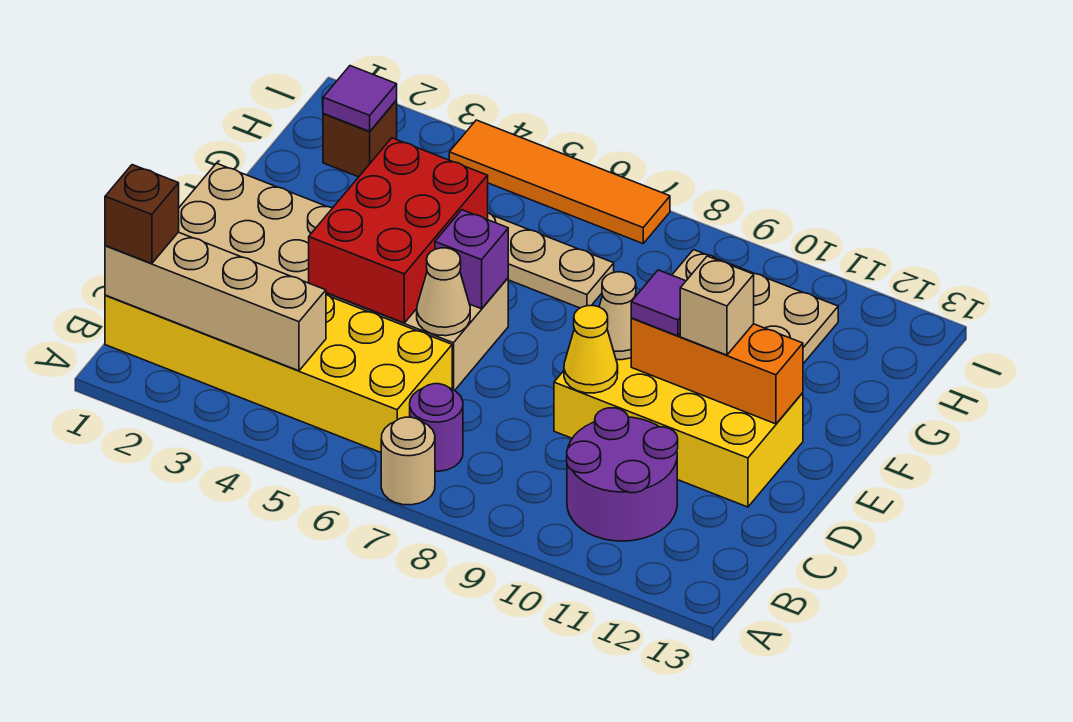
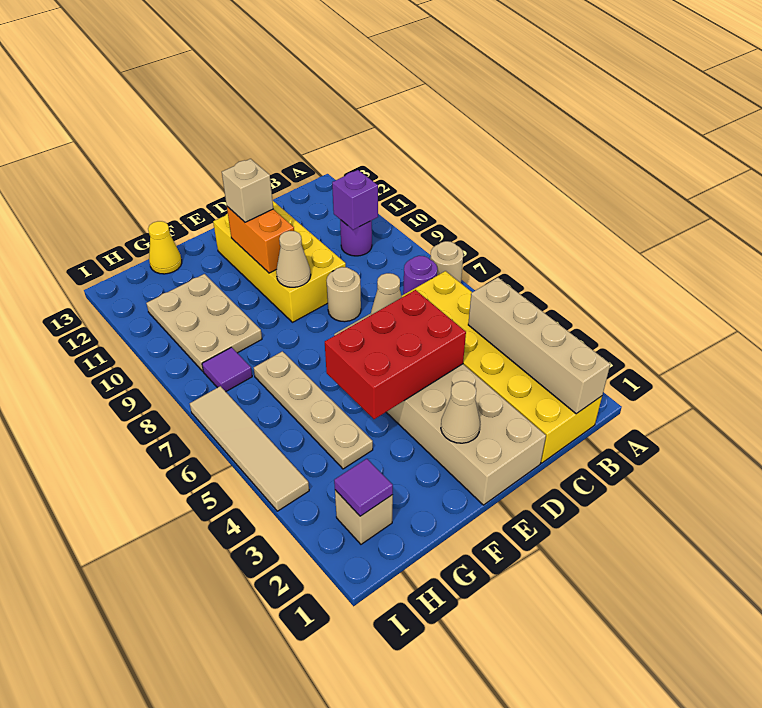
brown 1x1 brick [105,165,179,264] -> none
purple 2x2 round brick [567,408,678,541] -> purple 1x1 round brick [340,220,372,256]
none -> tan 1x1 round brick [327,267,361,322]
yellow 1x1 cone [564,306,618,393] -> yellow 1x1 cone moved to [148,221,182,274]
none -> tan 1x1 cone [441,381,480,443]
purple 1x1 brick [435,210,508,309] -> purple 1x1 brick moved to [332,170,378,230]
orange 1x3 brick [631,318,803,424] -> orange 1x2 brick [227,207,294,273]
purple 1x1 tile [631,270,686,336] -> purple 1x1 tile moved to [202,347,252,392]
brown 1x1 brick [323,101,397,177] -> tan 1x1 brick [335,490,393,544]
orange 1x4 tile [449,120,670,243] -> tan 1x4 tile [190,386,309,511]

